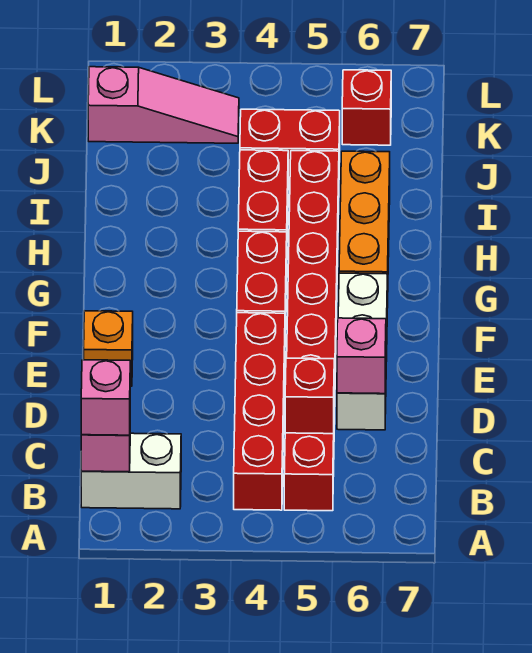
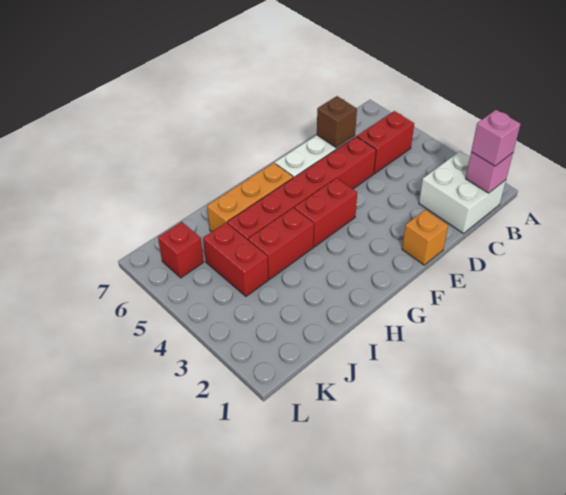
white 1x2 brick [81,433,181,509] -> white 2x2 brick [419,151,506,233]
red 1x4 brick [234,313,285,510] -> none
red 1x1 brick [285,358,334,434] -> none
pink 1x1 brick [337,318,386,394] -> brown 1x1 brick [317,96,357,148]
pink 1x3 slope [88,67,239,143] -> none

